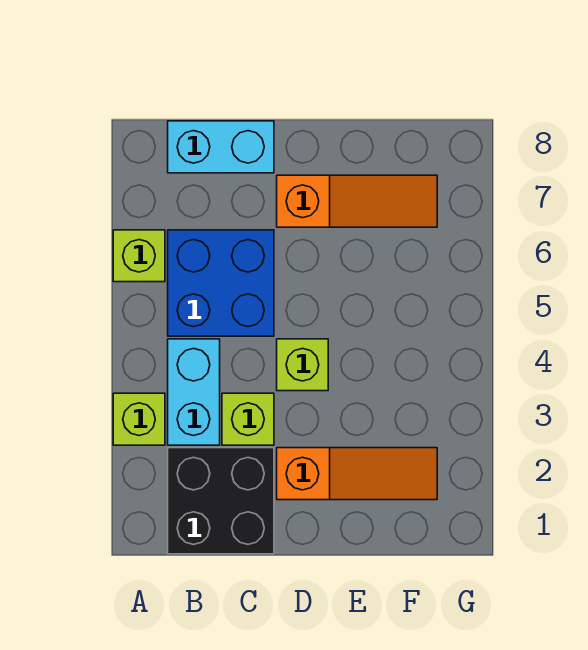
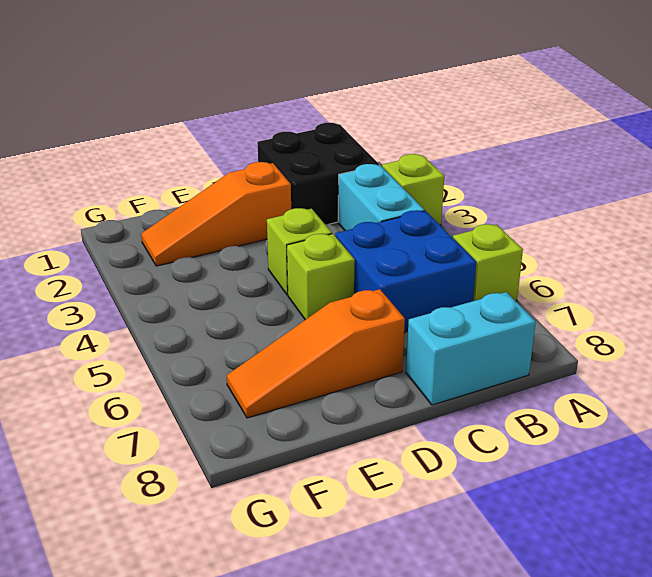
lime 1x1 brick [222,393,274,445] -> lime 1x1 brick moved to [287,234,355,320]

